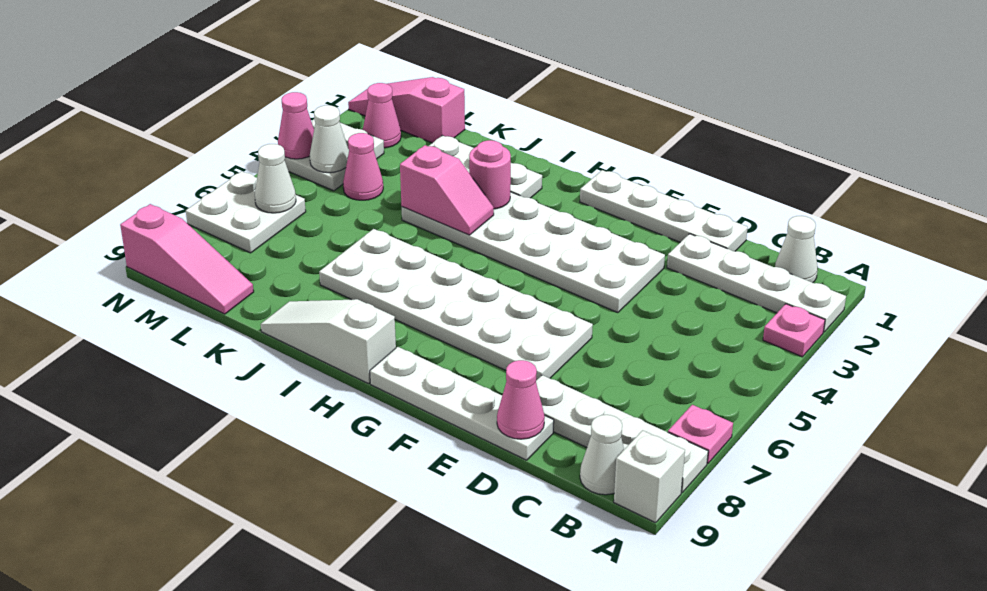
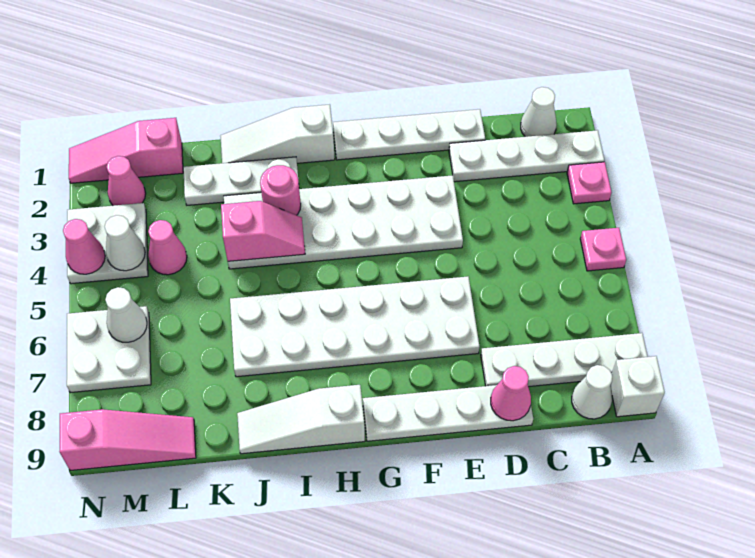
pink 1x1 plate [668,405,733,463] -> pink 1x1 plate moved to [580,228,626,271]
none -> white 1x3 slope [220,104,335,163]

